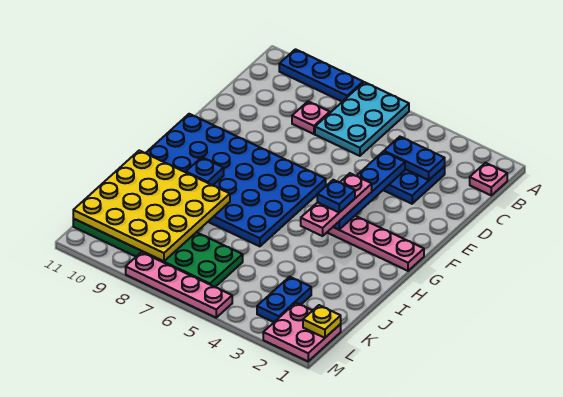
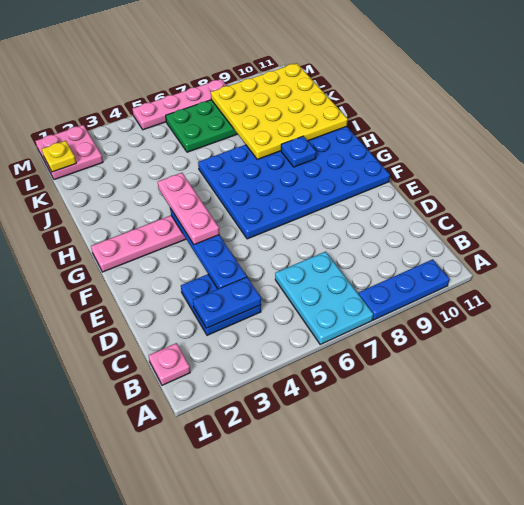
pink 1x1 plate [292,101,330,134] -> none
blue 1x1 plate [317,180,355,212] -> none
blue 1x2 plate [257,277,311,322] -> none

